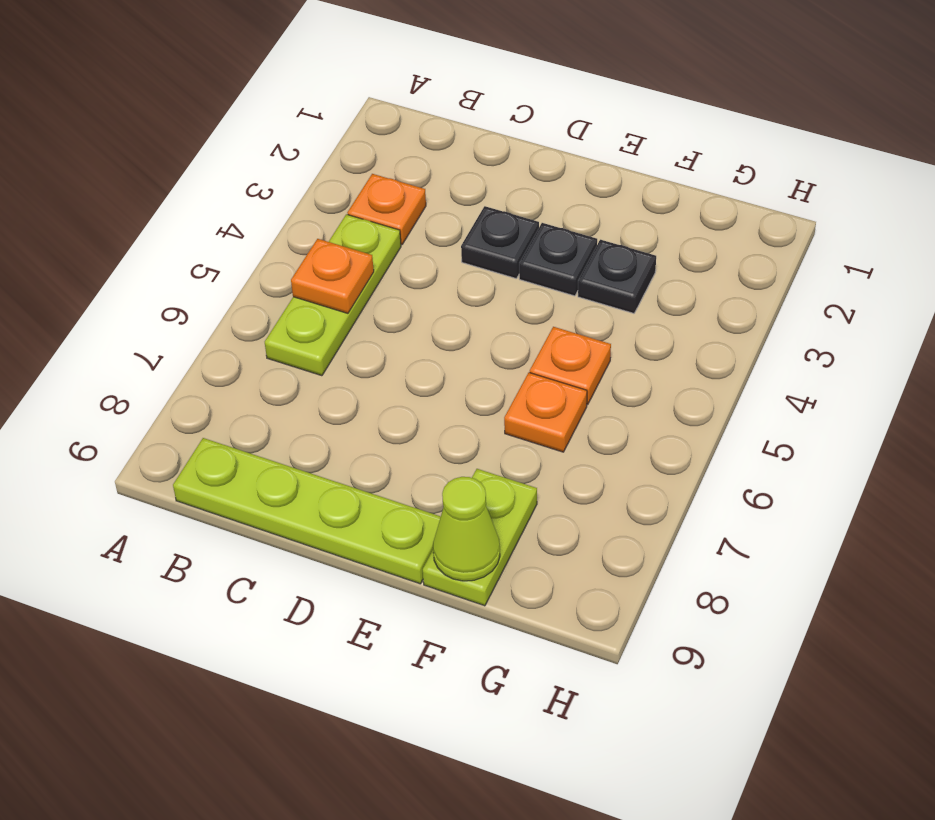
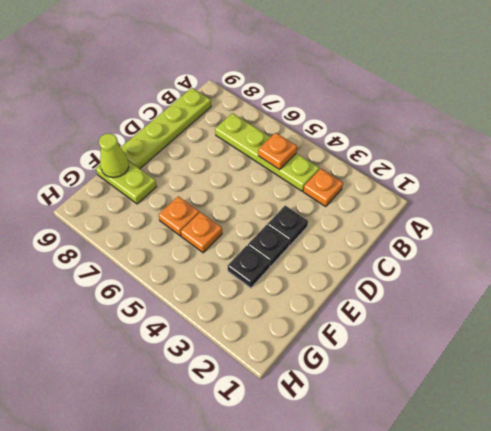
lime 1x3 plate [265,214,401,376] -> lime 1x4 plate [215,113,319,191]

